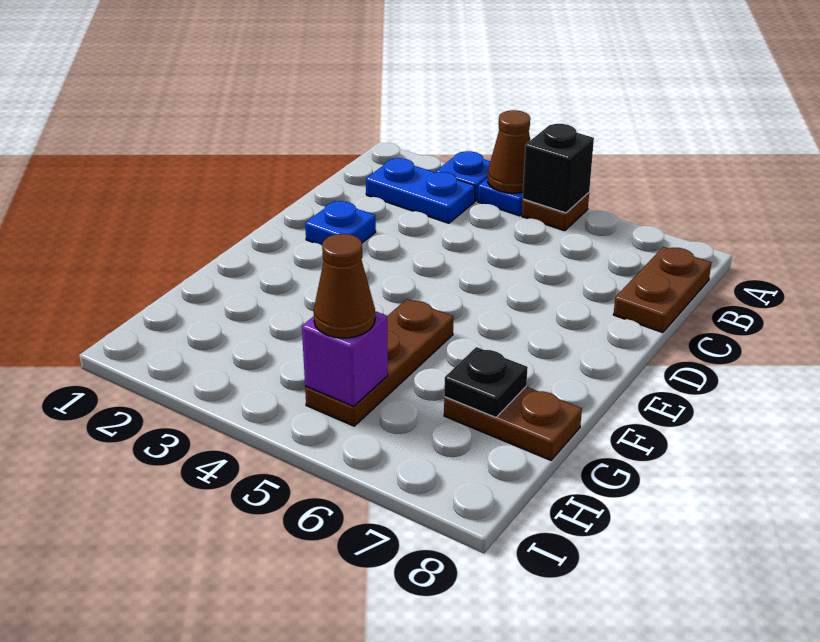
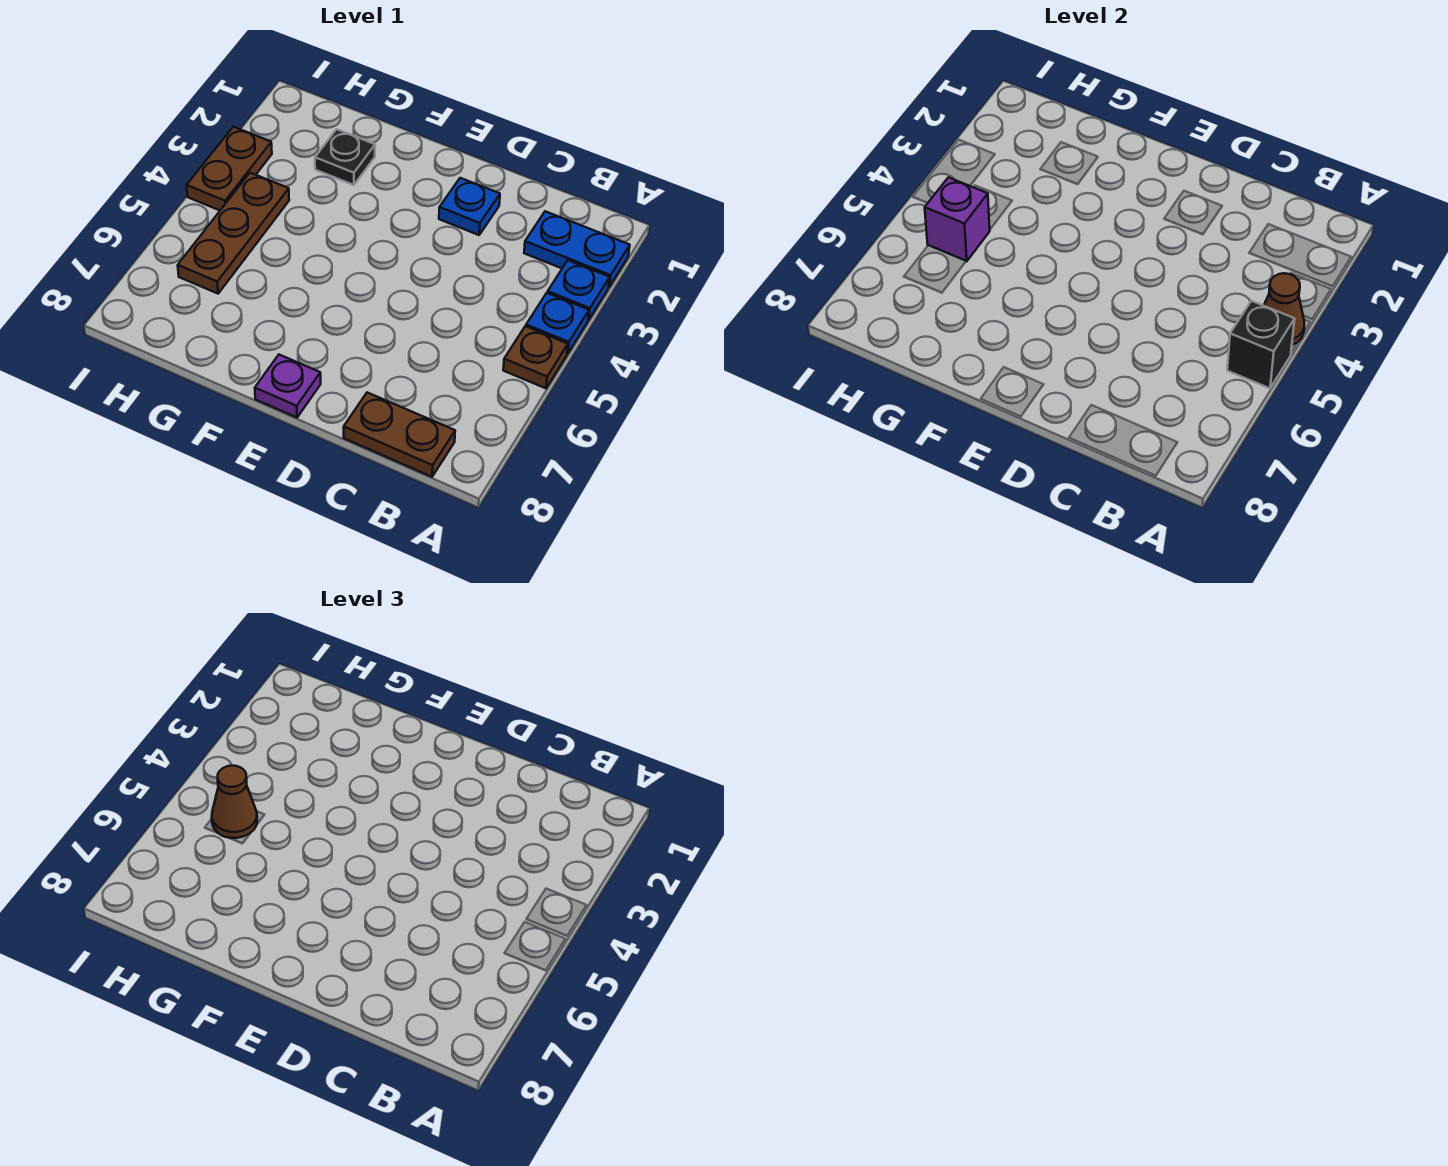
blue 1x2 plate [366,158,475,223] -> blue 1x2 plate turned to [524,211,630,287]
none -> purple 1x1 plate [255,355,321,417]
brown 1x3 plate [305,299,453,426] -> brown 1x3 plate turned to [178,173,289,294]
brown 1x2 plate [444,387,582,460] -> brown 1x2 plate moved to [187,127,272,210]
black 1x1 plate [444,347,528,417] -> black 1x1 plate moved to [315,129,375,185]

